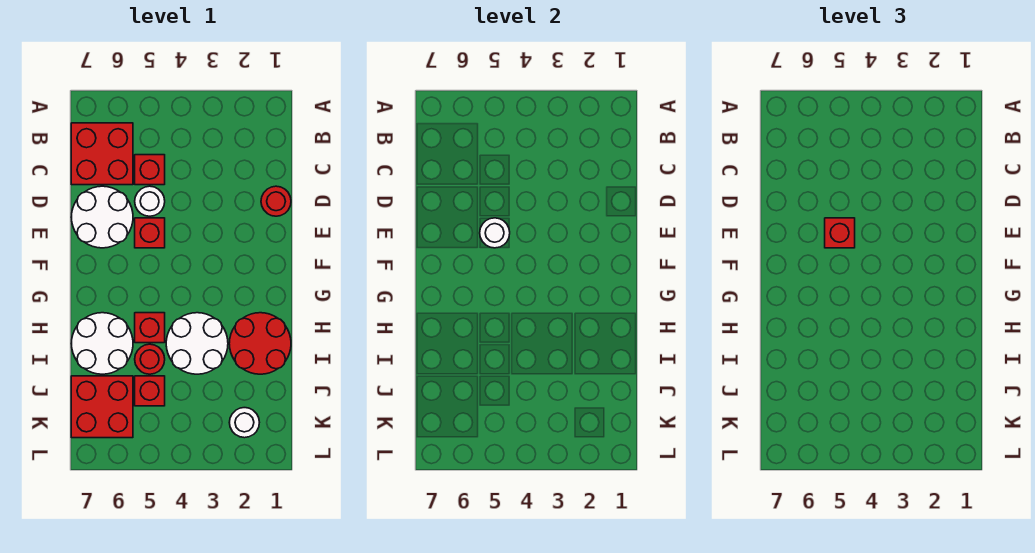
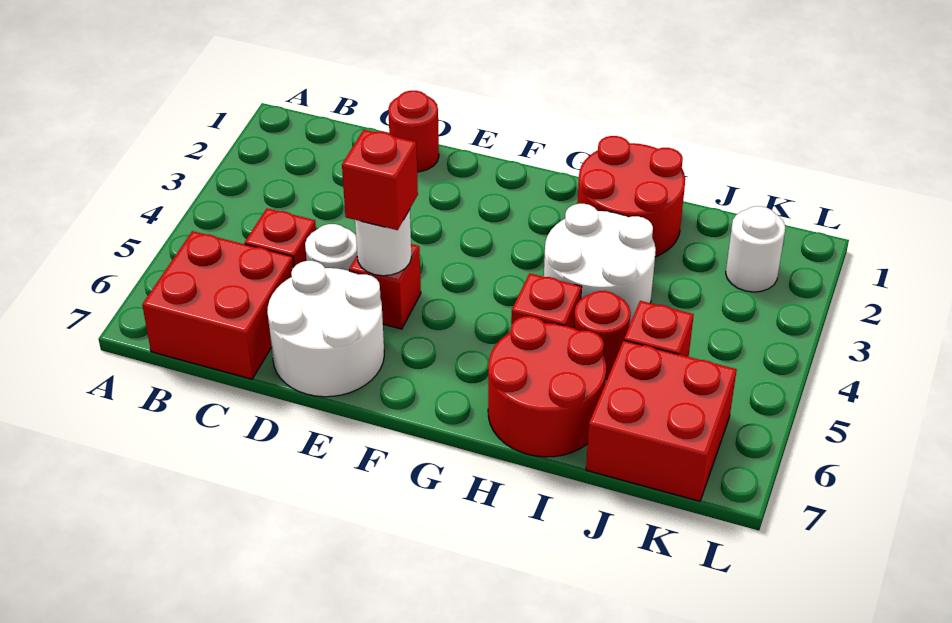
white 2x2 round brick [71,313,133,374] -> red 2x2 round brick [488,316,606,457]

